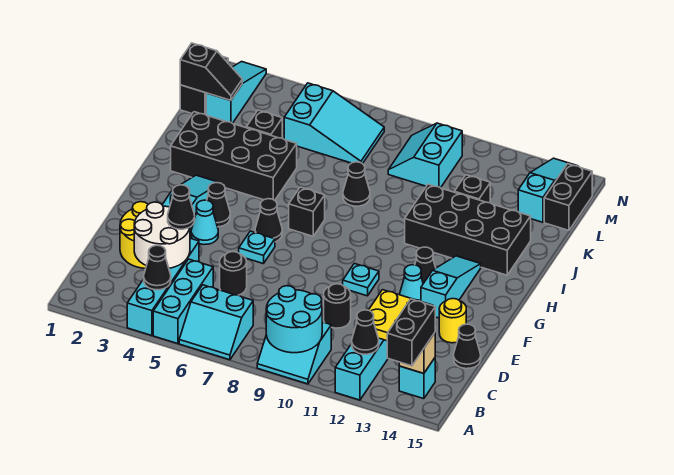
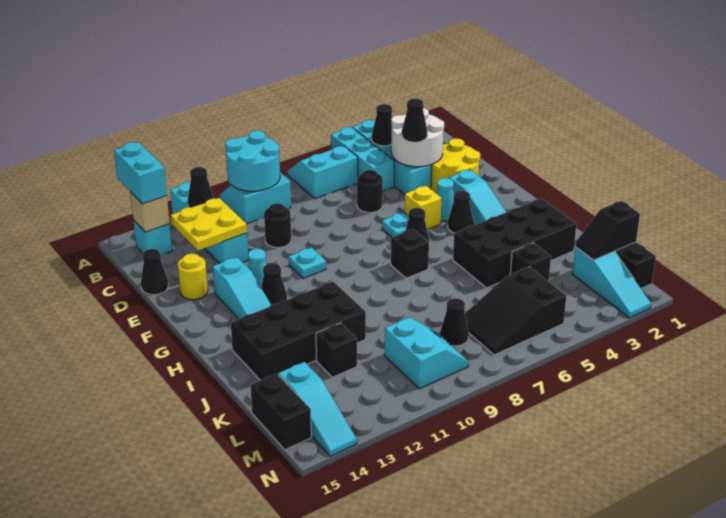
black 1x2 brick [387,299,435,366] -> cyan 1x2 brick [114,142,167,204]
none -> yellow 1x1 brick [405,186,441,230]
black 1x1 cone [343,162,370,206] -> black 1x1 cone moved to [440,298,469,346]
cyan 2x3 slope [284,83,384,164] -> black 2x3 slope [465,267,566,355]

